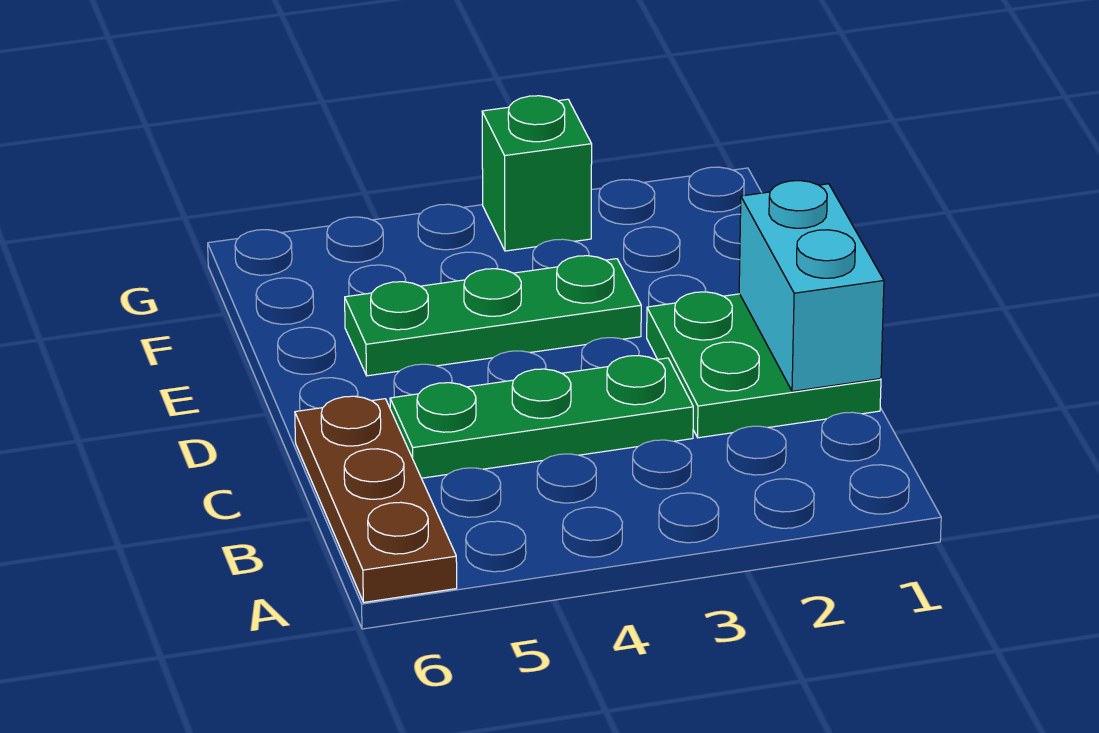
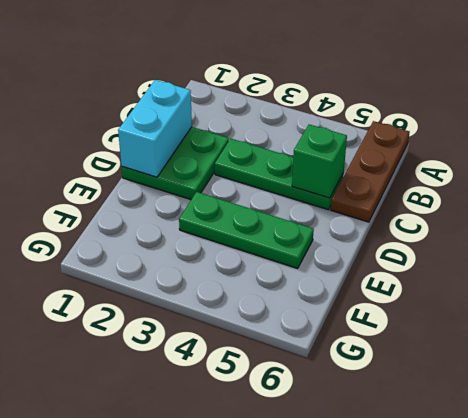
green 1x1 brick [482,96,592,251] -> green 1x1 brick moved to [292,124,347,198]

